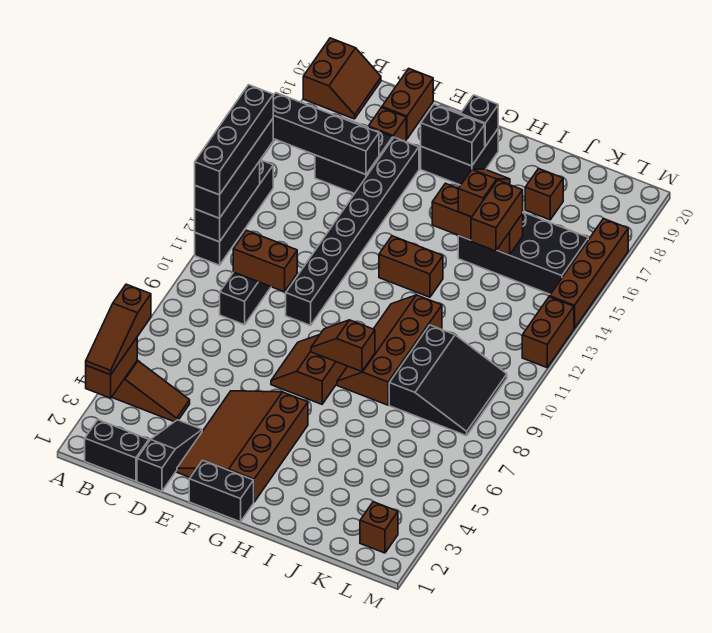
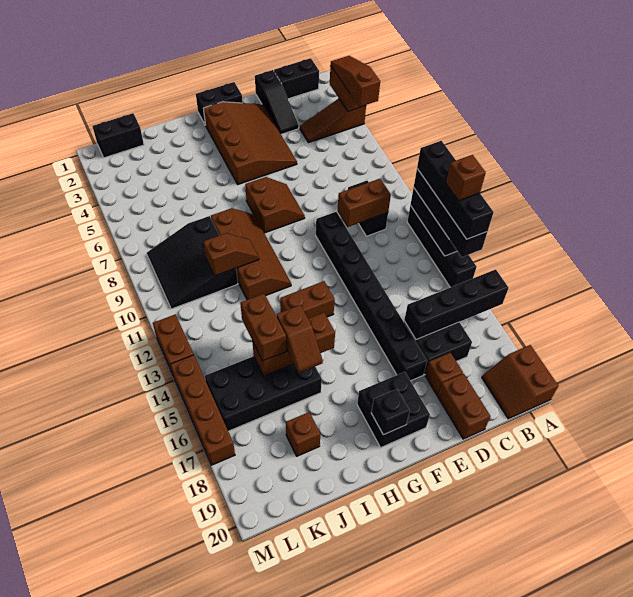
black 1x2 brick [421,105,485,166] -> black 1x2 brick moved to [92,113,144,158]
brown 1x2 slope [311,320,375,372] -> brown 1x2 slope moved to [203,233,259,276]
brown 1x1 brick [360,502,398,553] -> brown 1x1 brick moved to [446,155,486,201]

